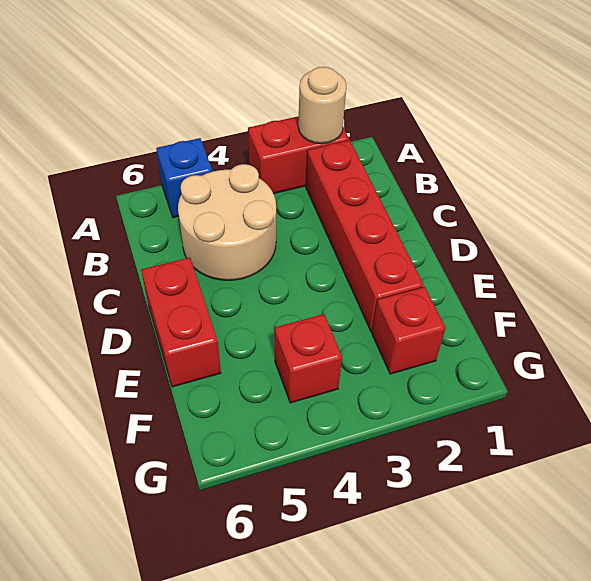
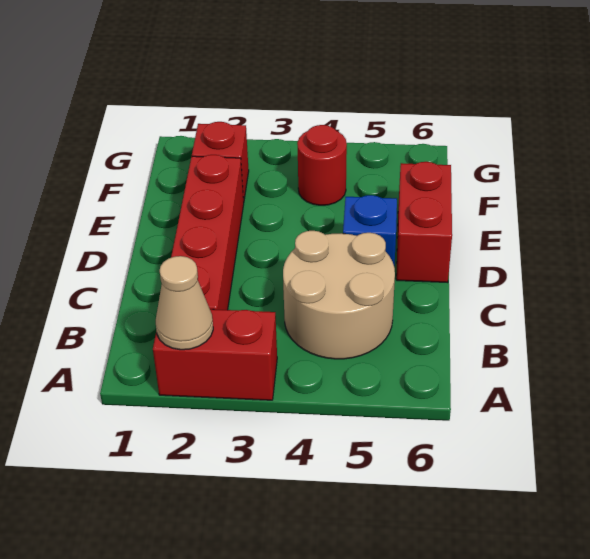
tan 1x1 round brick [298,67,346,144] -> tan 1x1 cone [156,256,213,350]
blue 1x1 brick [156,138,212,218] -> blue 1x1 brick moved to [343,195,397,265]
red 1x1 brick [275,314,342,403] -> red 1x1 round brick [297,125,347,205]

